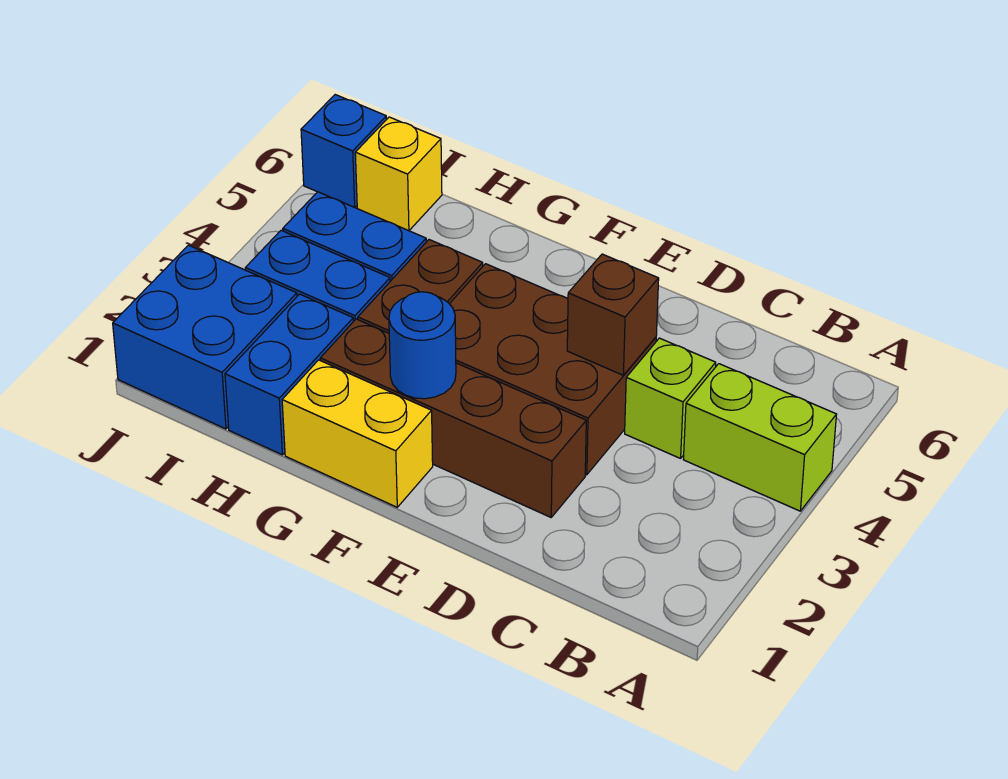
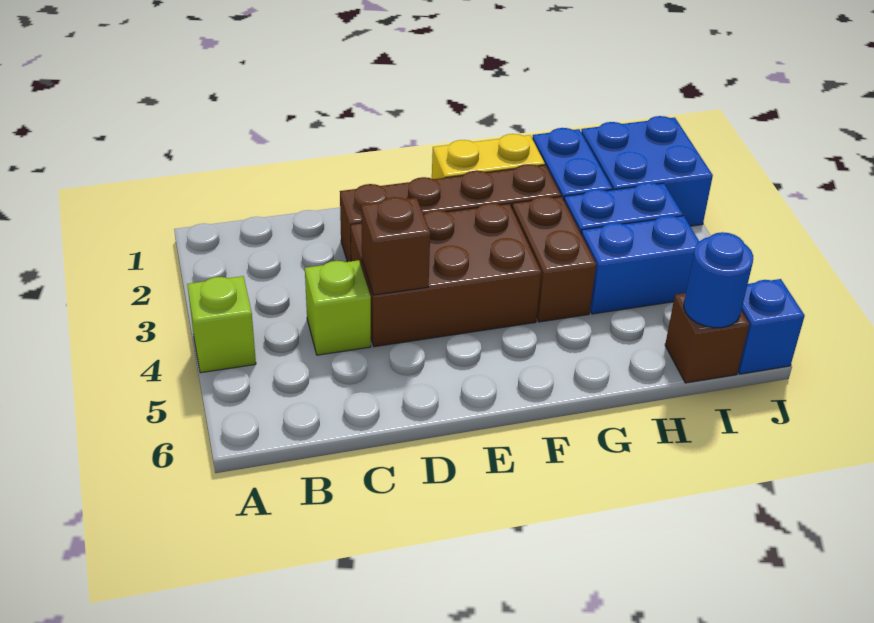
lime 1x2 brick [683,364,837,511] -> lime 1x1 brick [187,276,256,373]
blue 1x1 round brick [389,292,456,399] -> blue 1x1 round brick moved to [684,232,753,328]
yellow 1x1 brick [355,117,442,231] -> brown 1x1 brick [665,293,749,383]

